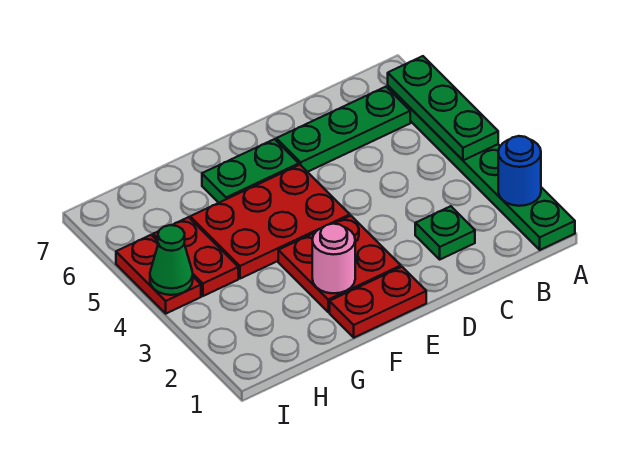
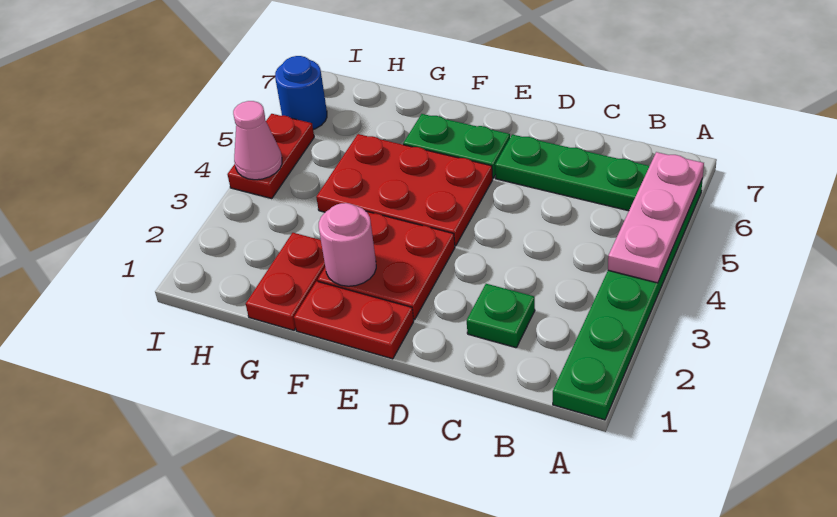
blue 1x1 round brick [498,136,541,206] -> blue 1x1 round brick moved to [275,56,327,129]
green 1x3 plate [388,56,498,160] -> pink 1x3 plate [608,152,704,283]
red 1x2 plate [153,217,238,296] -> red 1x2 plate moved to [246,233,325,330]
green 1x1 cone [150,225,193,295] -> pink 1x1 cone [233,101,282,180]

